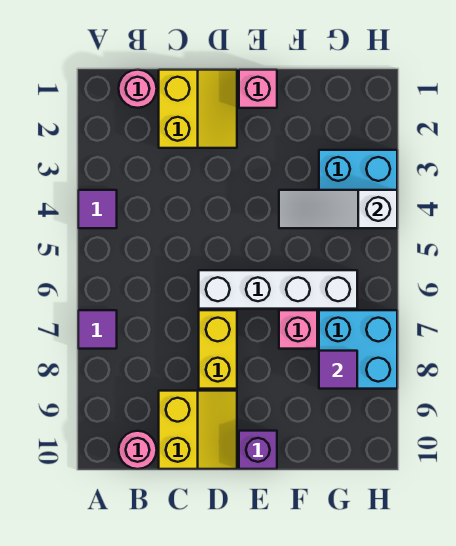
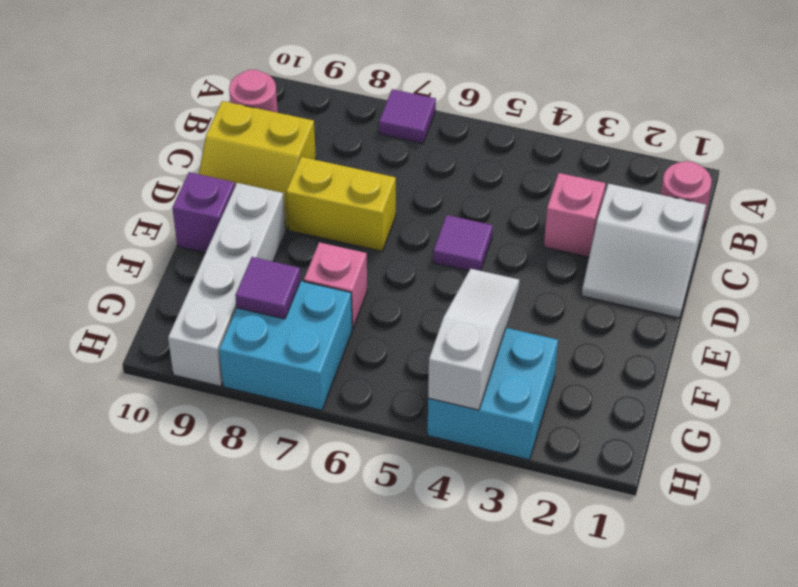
purple 1x1 tile [78,190,117,228] -> purple 1x1 tile moved to [433,215,493,271]
yellow 2x2 slope [159,70,237,148] -> white 2x2 slope [582,184,706,318]
white 1x4 brick [199,270,357,309] -> white 1x4 brick moved to [168,183,286,386]
pink 1x1 brick [239,70,277,108] -> pink 1x1 brick moved to [544,173,606,257]

